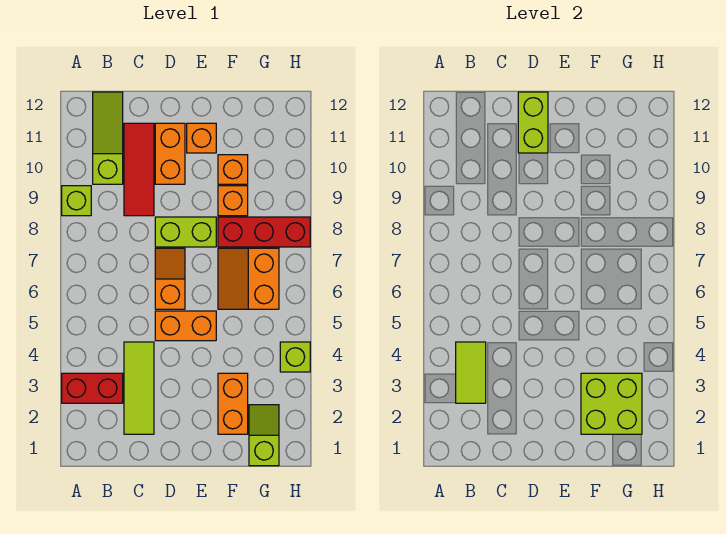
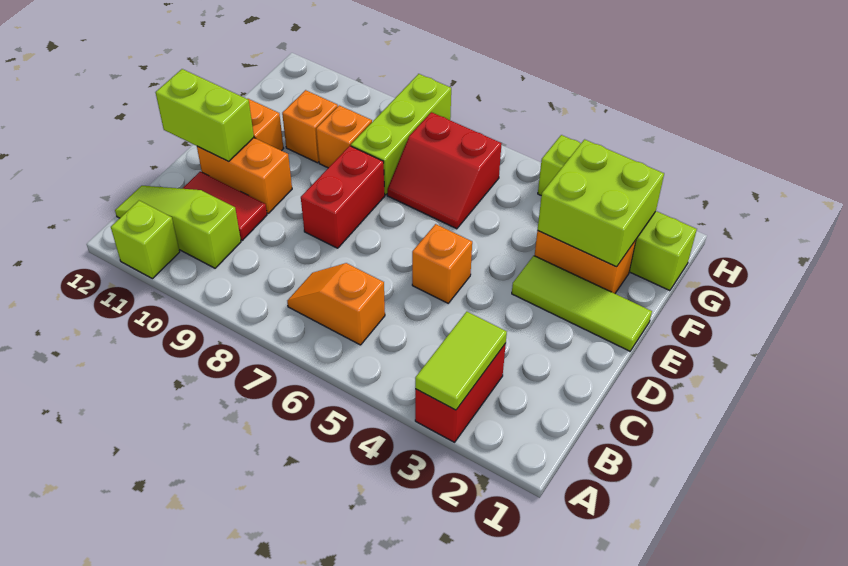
lime 1x1 brick [62,186,91,216] -> lime 1x1 brick moved to [111,201,180,279]
lime 1x2 tile [456,342,486,403] -> lime 1x2 tile turned to [415,312,507,410]
lime 1x3 tile [124,342,154,434] -> lime 1x3 tile moved to [512,256,652,351]
red 1x3 tile [124,123,154,216] -> red 1x2 tile [182,172,267,240]
orange 1x2 brick [155,311,216,341] -> orange 1x1 brick [412,224,472,303]
orange 1x2 slope [155,248,185,309] -> orange 1x2 slope moved to [287,263,385,345]
lime 1x2 brick [155,217,216,247] -> red 1x2 brick [301,146,385,248]
orange 2x2 slope [218,248,279,309] -> red 2x2 slope [387,112,502,229]
red 1x3 brick [218,217,310,247] -> lime 1x3 brick [351,74,451,195]

